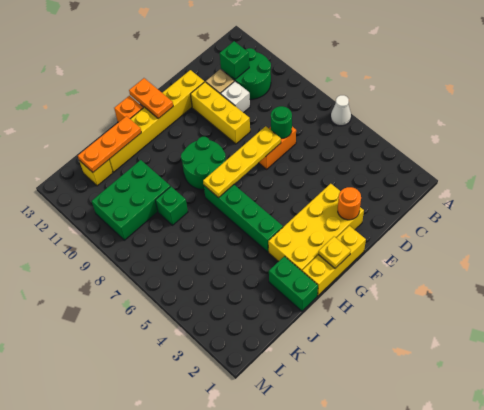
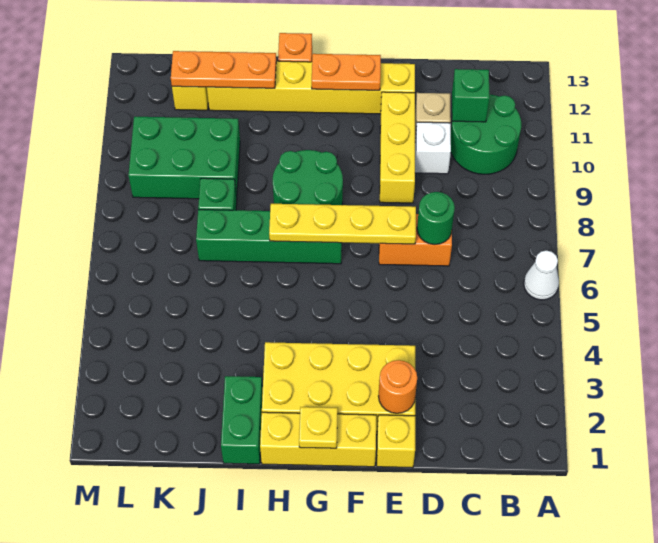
none -> yellow 1x1 brick [377,415,415,468]
orange 1x2 plate [129,78,173,119] -> orange 1x2 plate turned to [312,54,381,90]
green 1x4 brick [204,185,283,252] -> green 1x4 brick turned to [196,210,342,264]

